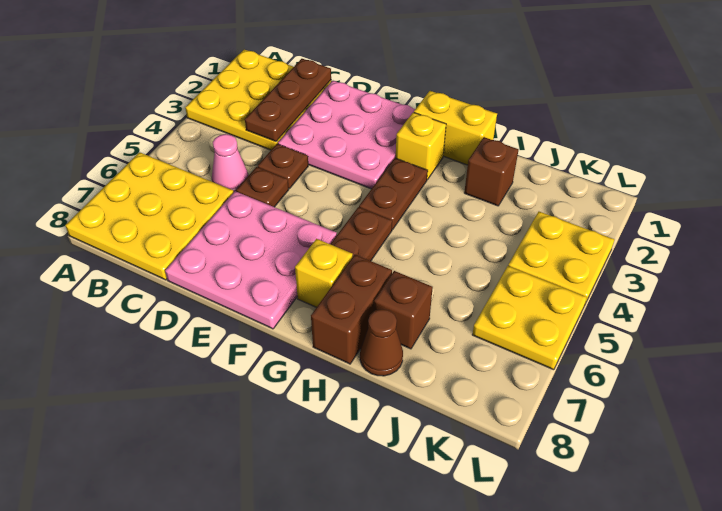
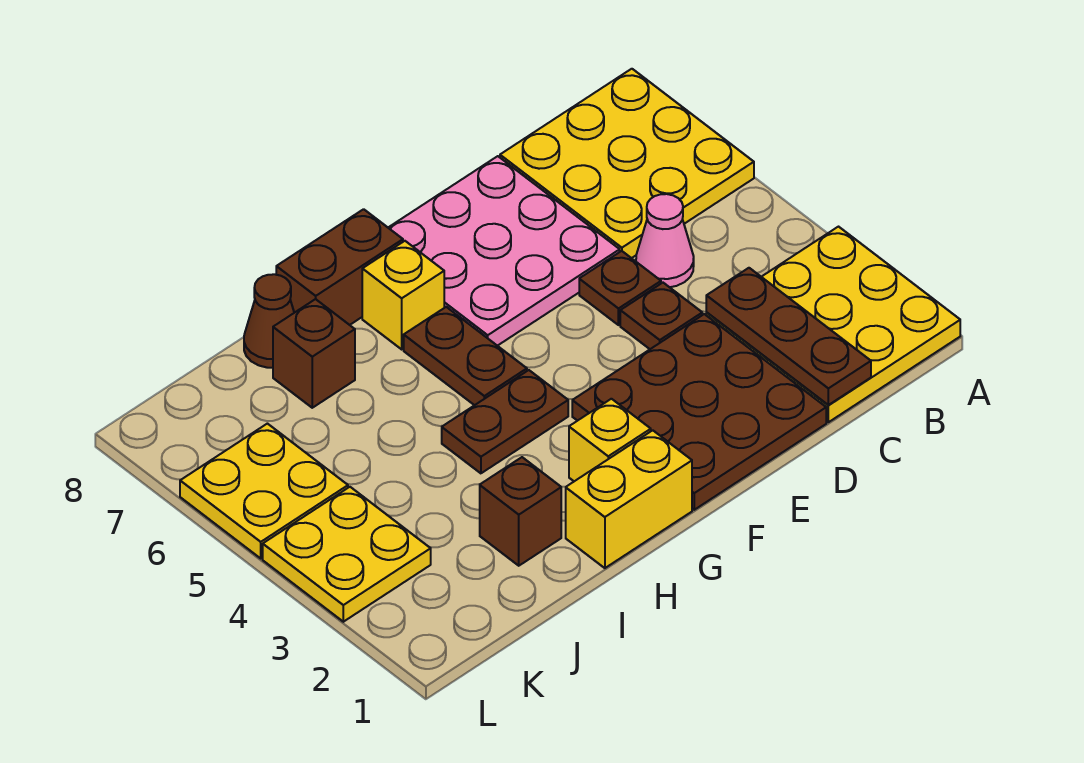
pink 3x3 plate [278,81,415,189] -> brown 3x3 plate [572,314,826,510]
brown 1x2 plate [359,158,428,229] -> brown 1x2 plate turned to [442,370,568,473]
brown 1x2 brick [311,255,392,364] -> brown 1x2 brick turned to [276,209,403,325]

